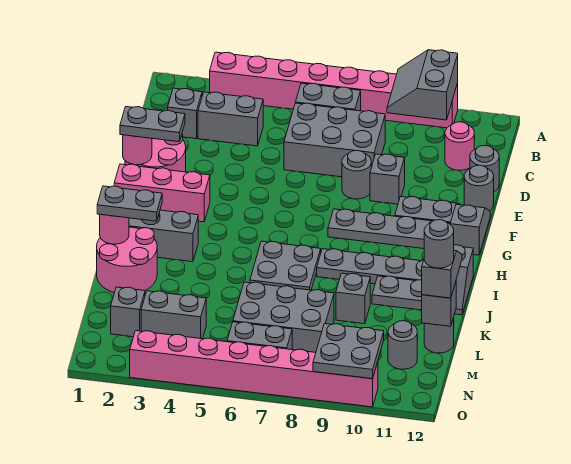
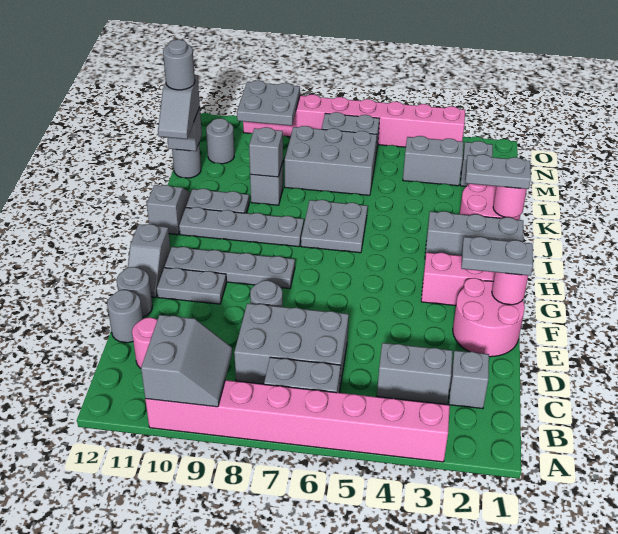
grey 1x1 brick [370,154,405,204] -> grey 1x1 brick moved to [249,127,283,177]

